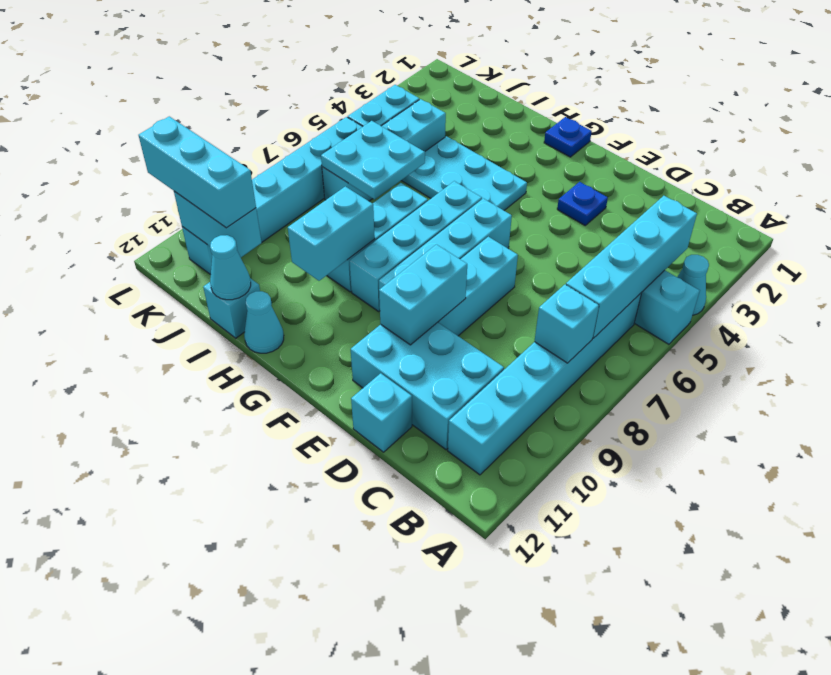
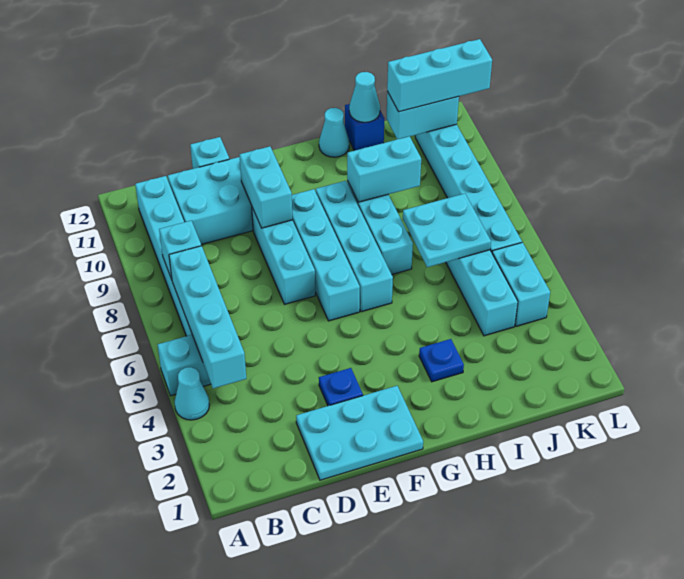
blue 1x1 plate [544,117,592,157] -> blue 1x1 plate moved to [419,339,464,382]
cyan 2x3 plate [401,136,527,210] -> cyan 2x3 plate moved to [296,386,423,480]
cyan 1x2 brick [288,186,375,281] -> cyan 1x2 brick turned to [347,136,421,202]
cyan 1x1 brick [203,278,260,338] -> blue 1x1 brick [345,104,384,151]

